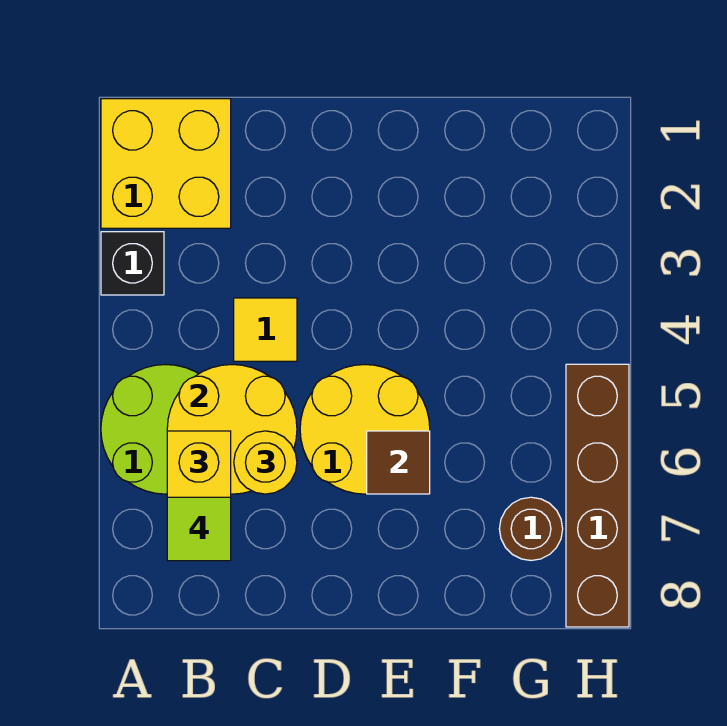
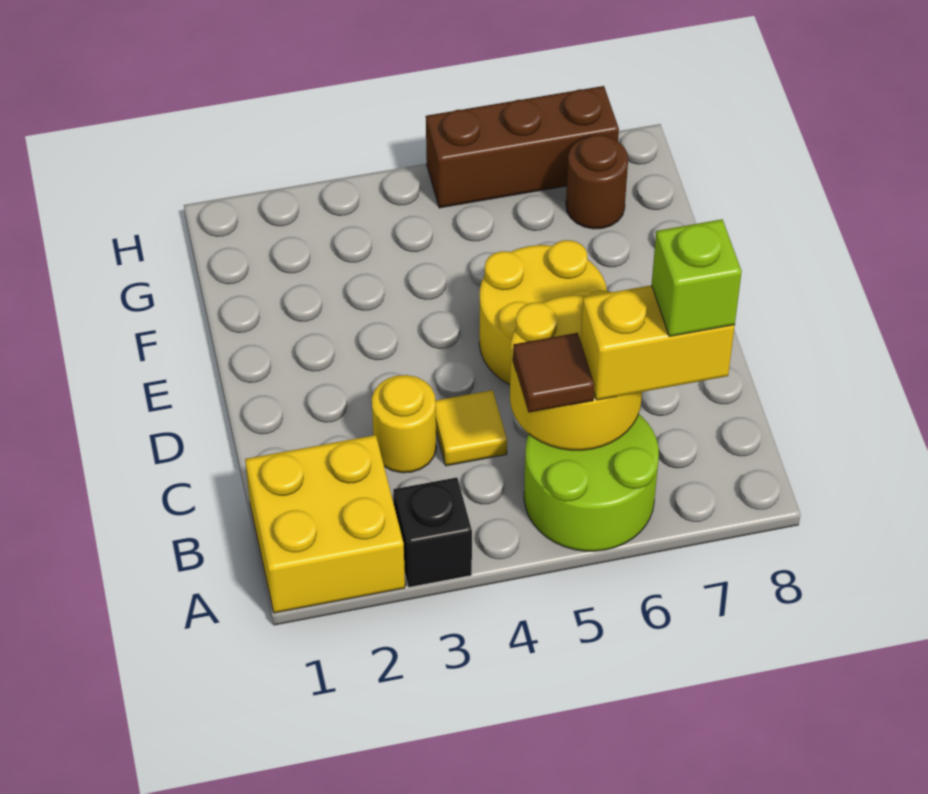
lime 1x1 tile [167,497,231,561] -> lime 1x1 brick [652,219,742,336]
yellow 1x1 round brick [234,431,297,494] -> yellow 1x1 round brick moved to [372,375,436,473]
brown 1x1 tile [367,431,430,494] -> brown 1x1 tile moved to [513,333,594,412]
brown 1x4 brick [566,364,629,627] -> brown 1x3 brick [426,86,619,208]

